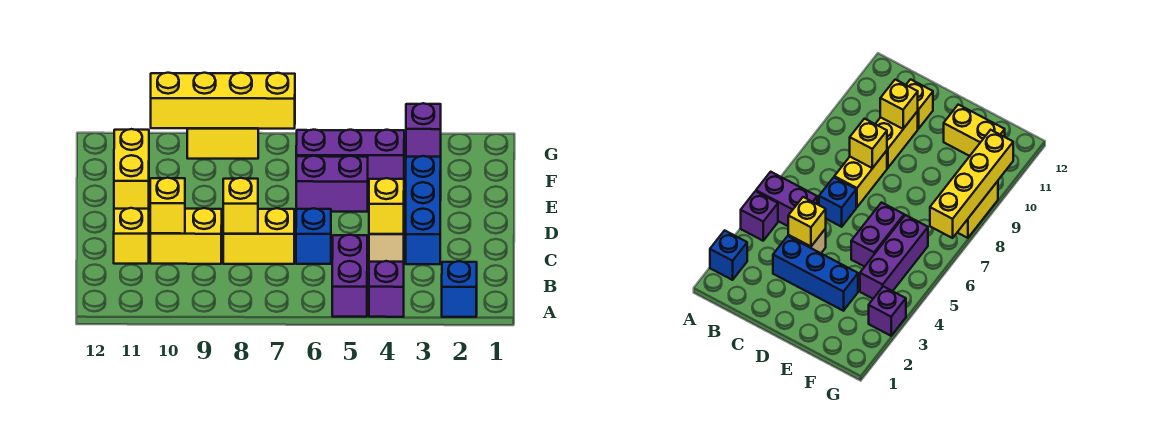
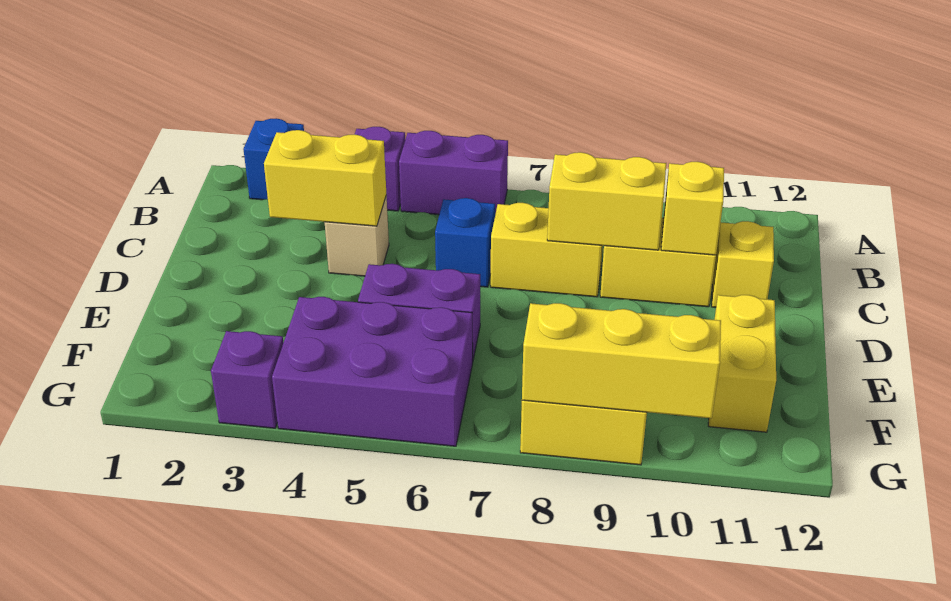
purple 1x2 brick [332,235,367,317] -> purple 1x2 brick turned to [399,131,508,215]
blue 1x3 brick [406,156,441,264] -> none
yellow 1x1 brick [369,178,404,234] -> yellow 1x2 brick [264,130,386,226]
yellow 1x1 brick [223,178,258,234] -> yellow 1x2 brick [547,152,666,250]
purple 1x3 brick [296,130,404,185] -> purple 2x3 brick [272,297,473,446]
yellow 1x4 brick [151,73,295,129] -> yellow 1x3 brick [522,303,721,418]

